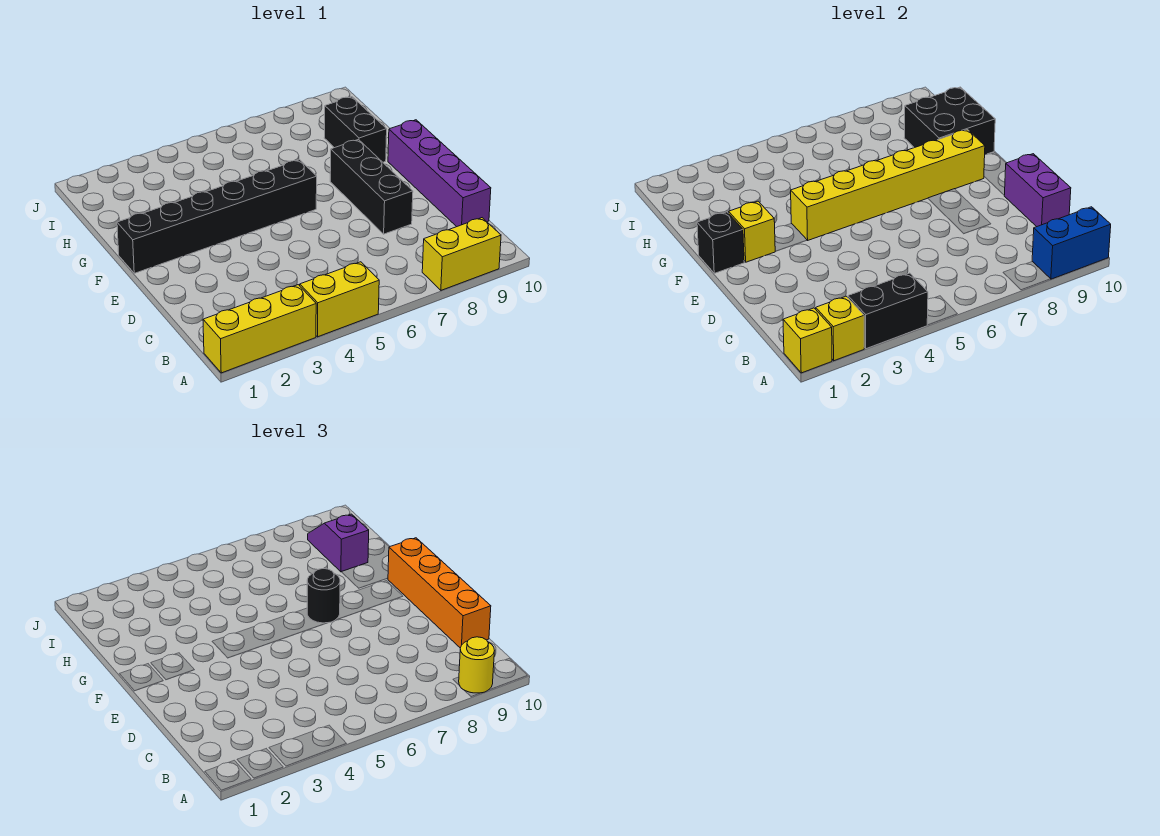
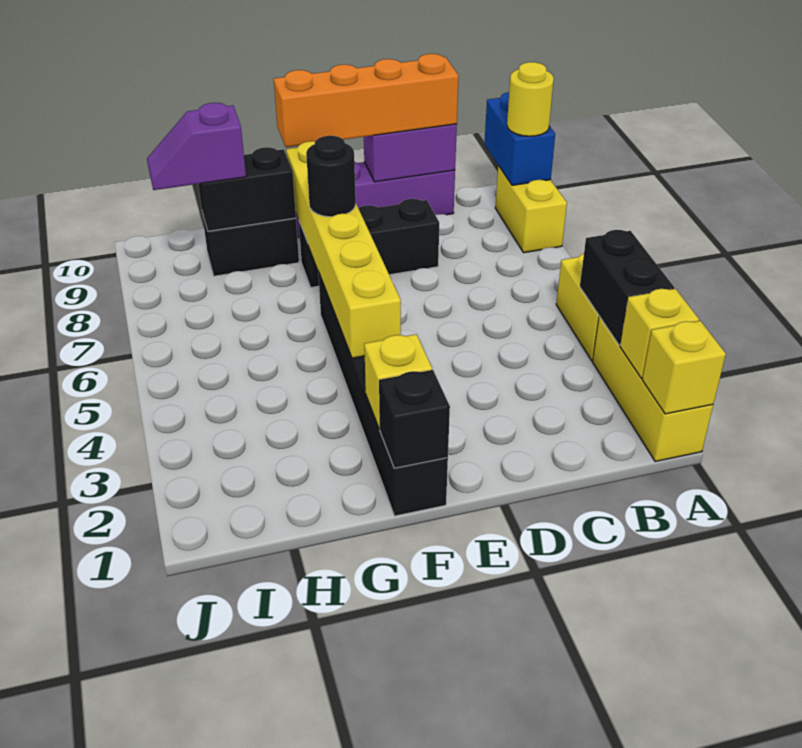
black 2x2 brick [904,87,995,155] -> black 1x2 brick [198,147,296,231]

